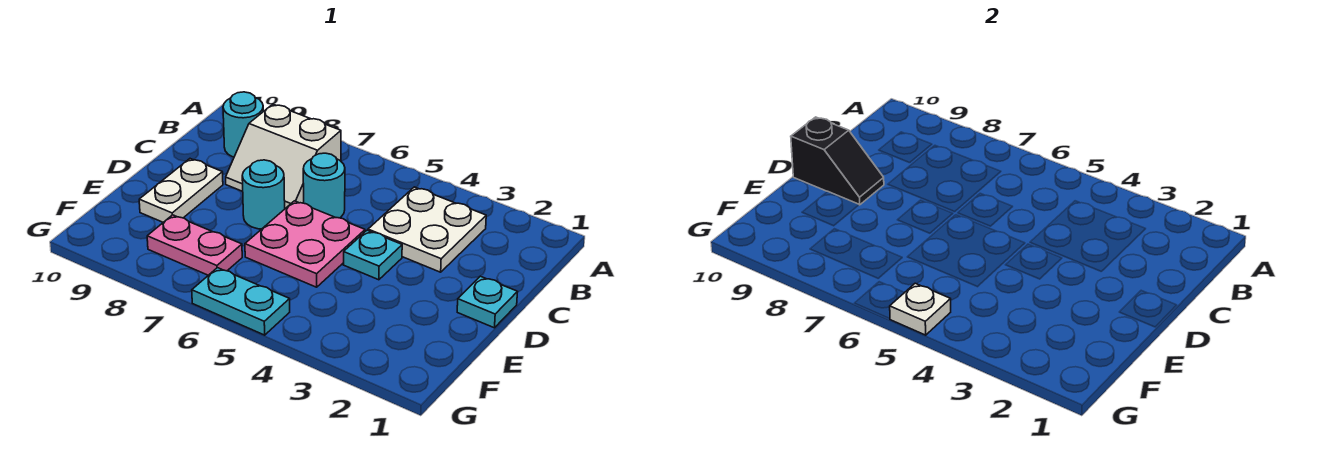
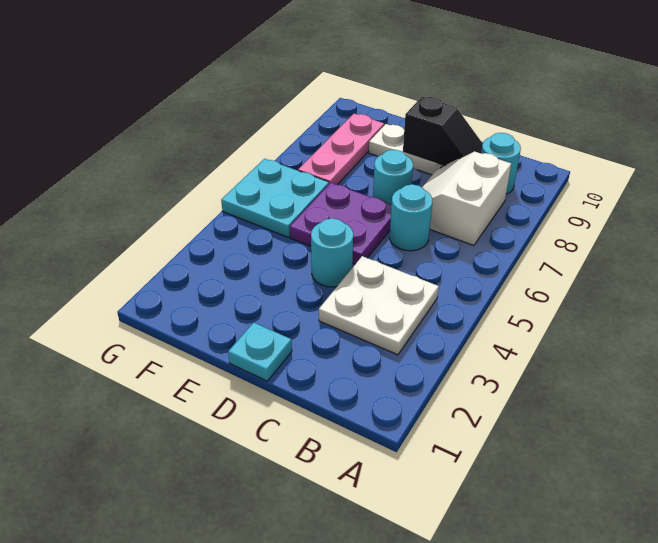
cyan 1x1 plate [344,230,402,280] -> cyan 1x1 round brick [311,218,353,287]
pink 2x2 plate [245,201,365,287] -> purple 2x2 plate [290,183,392,264]
black 1x2 slope [791,117,884,205] -> black 1x2 slope turned to [403,97,483,166]
pink 1x2 plate [147,215,242,275] -> pink 1x3 plate [298,114,384,185]
cyan 1x2 plate [192,268,290,335] -> cyan 2x2 plate [221,159,329,238]
white 1x1 plate [890,283,951,335] -> none

